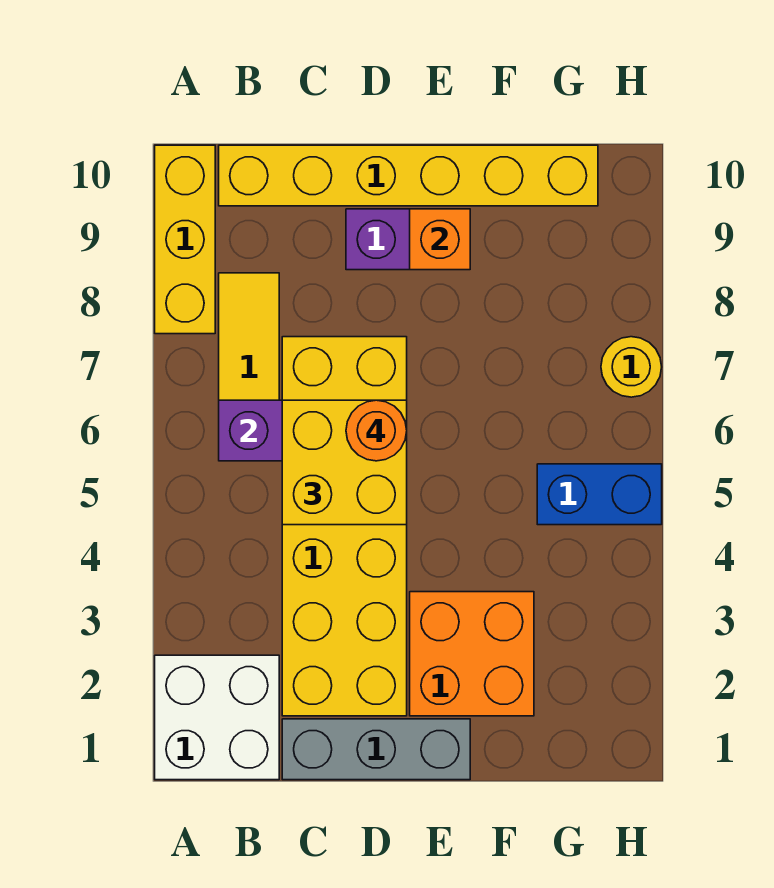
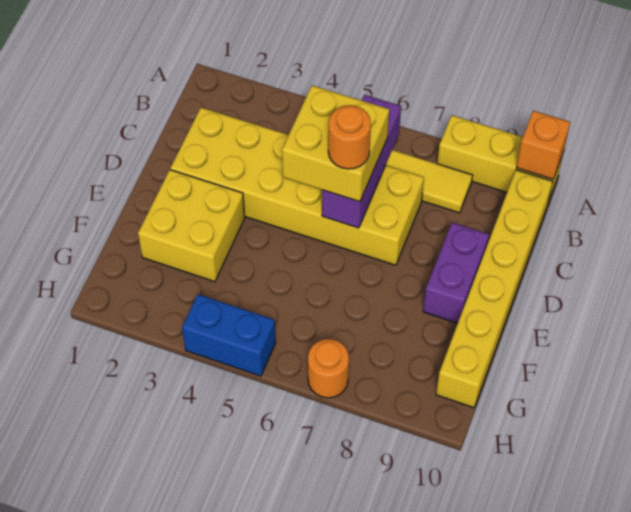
white 2x2 brick [155,655,279,780] -> none
grey 1x3 brick [282,719,470,780] -> none
orange 2x2 brick [410,592,534,716] -> yellow 2x2 brick [138,170,245,282]
orange 1x1 brick [410,209,470,270] -> orange 1x1 brick moved to [516,111,570,179]
blue 1x2 brick [537,464,662,525] -> blue 1x2 brick turned to [182,294,276,376]
yellow 1x1 round brick [601,337,662,397] -> orange 1x1 round brick [308,339,349,398]

